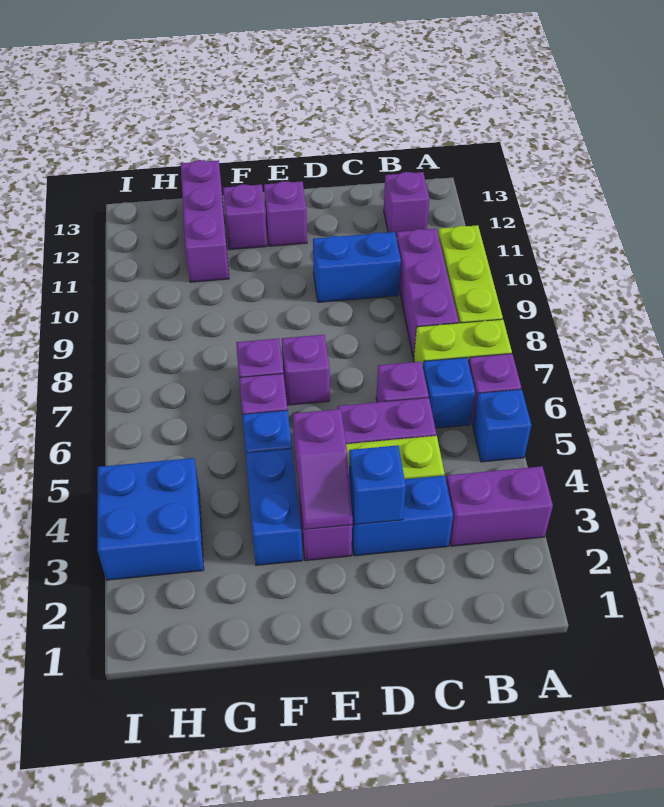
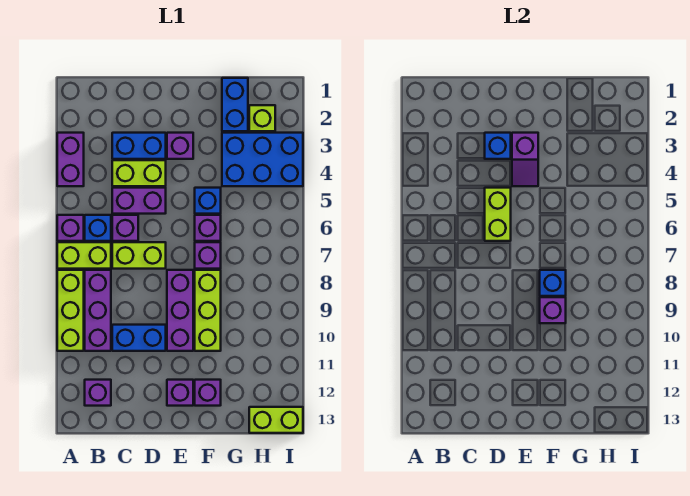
purple 1x2 brick [446,466,553,546] -> purple 1x2 brick turned to [57,133,84,186]
blue 1x1 brick [473,389,531,462] -> blue 1x1 brick moved to [540,270,566,296]
none -> lime 1x2 brick [112,242,166,269]
none -> lime 1x2 brick [485,188,511,241]
purple 1x2 slope [293,409,352,529] -> purple 1x2 slope turned to [512,133,538,186]
purple 1x1 brick [282,335,330,405] -> purple 1x1 brick moved to [540,297,566,323]
blue 1x2 brick [246,449,302,565] -> blue 1x2 brick moved to [222,78,248,131]
none -> lime 1x3 brick [195,270,221,351]
purple 1x3 brick [181,160,229,282] -> purple 1x3 brick moved to [167,270,193,351]
none -> lime 1x1 brick [249,105,275,131]
blue 2x2 brick [97,458,204,580] -> blue 2x3 brick [222,133,303,186]
none -> lime 1x2 brick [249,407,303,433]

